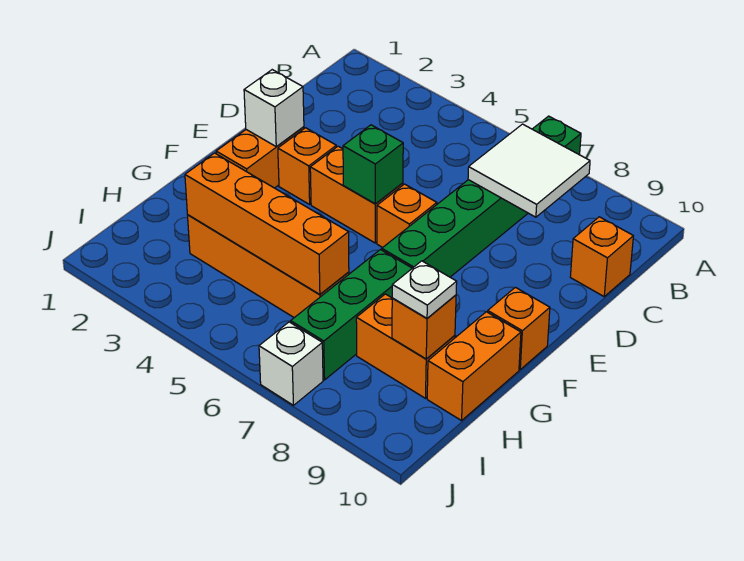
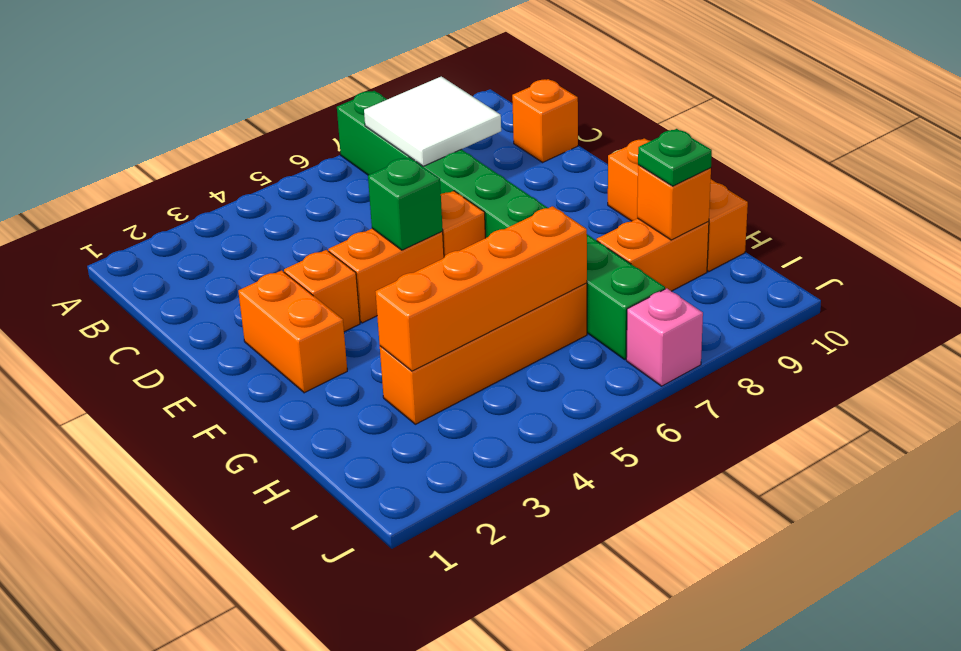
white 1x1 brick [244,70,304,147] -> none
white 1x1 plate [392,261,457,318] -> green 1x1 plate [638,129,712,186]
white 1x1 brick [259,322,323,405] -> pink 1x1 brick [626,288,703,386]

